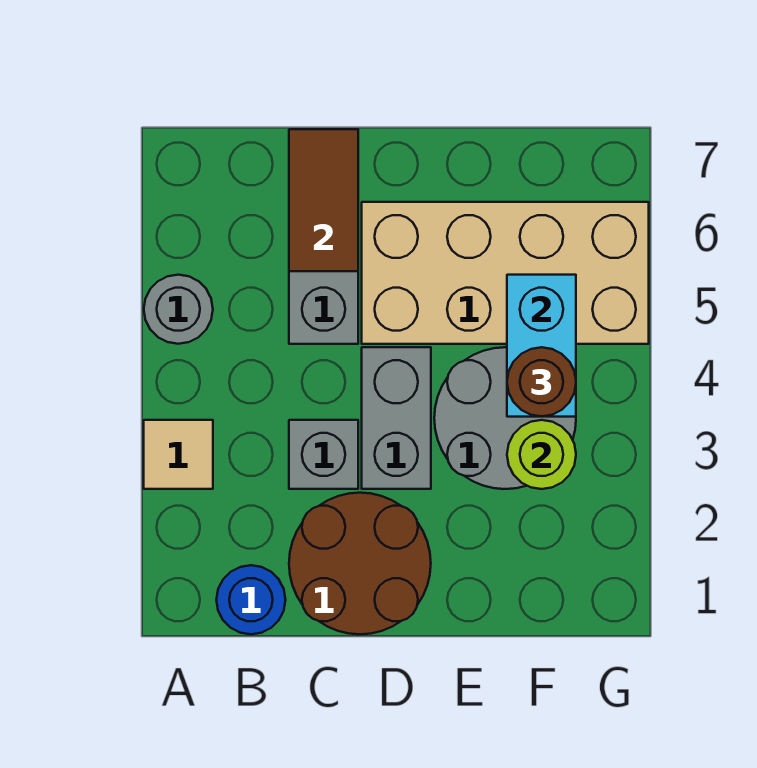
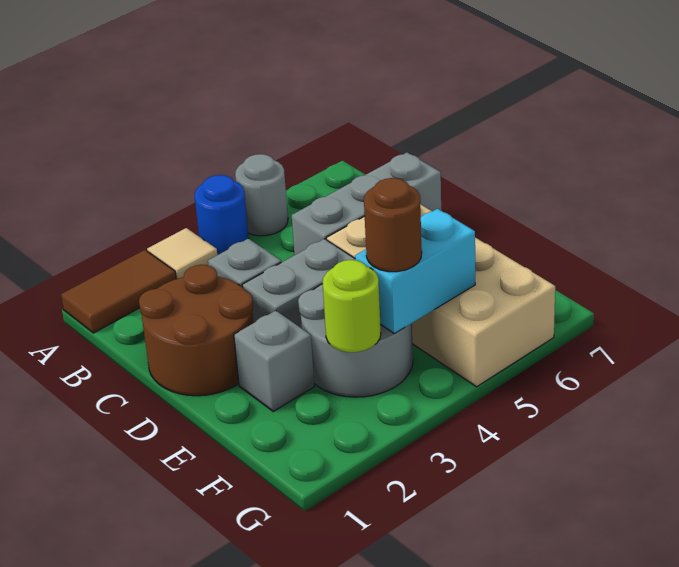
blue 1x1 round brick [216,565,286,634] -> blue 1x1 round brick moved to [194,175,249,255]
brown 1x2 tile [289,129,358,271] -> brown 1x2 tile moved to [61,250,176,333]
none -> grey 1x1 brick [234,311,314,412]

